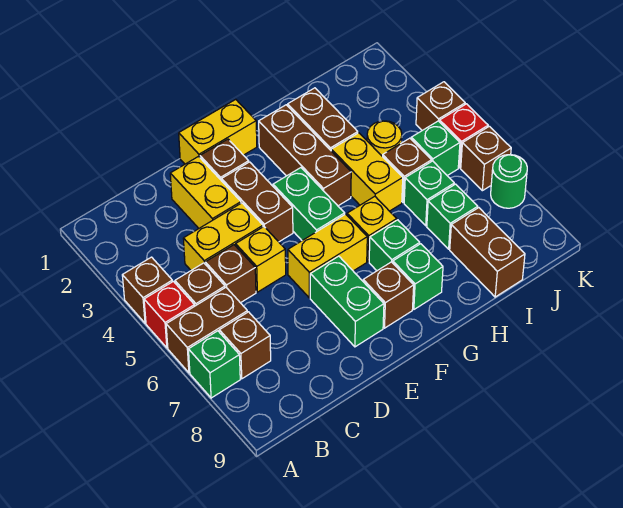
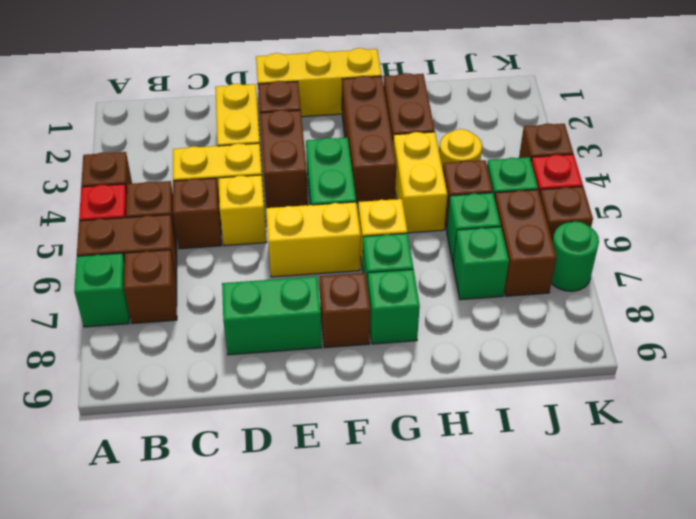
yellow 1x2 brick [179,99,257,164] -> yellow 1x3 brick [256,48,382,117]
green 1x2 brick [310,256,384,347] -> green 1x2 brick turned to [222,276,322,355]
brown 1x2 brick [450,208,525,297] -> brown 1x2 brick moved to [495,190,556,296]

